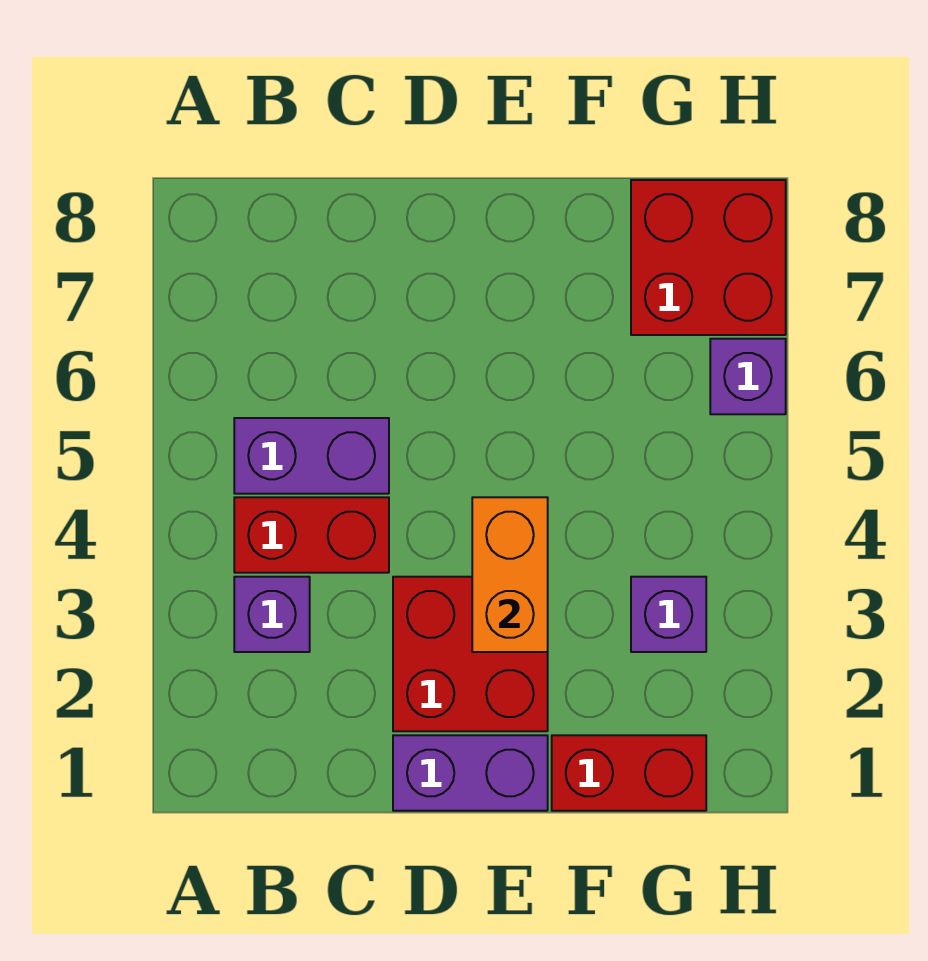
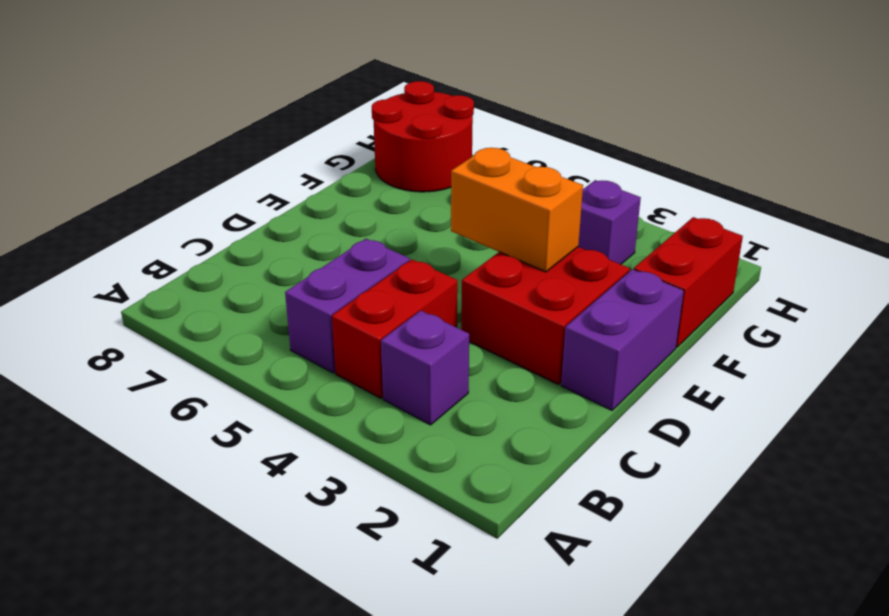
red 2x2 brick [631,180,786,335] -> red 2x2 round brick [372,81,474,192]
purple 1x1 brick [710,339,786,414] -> none

